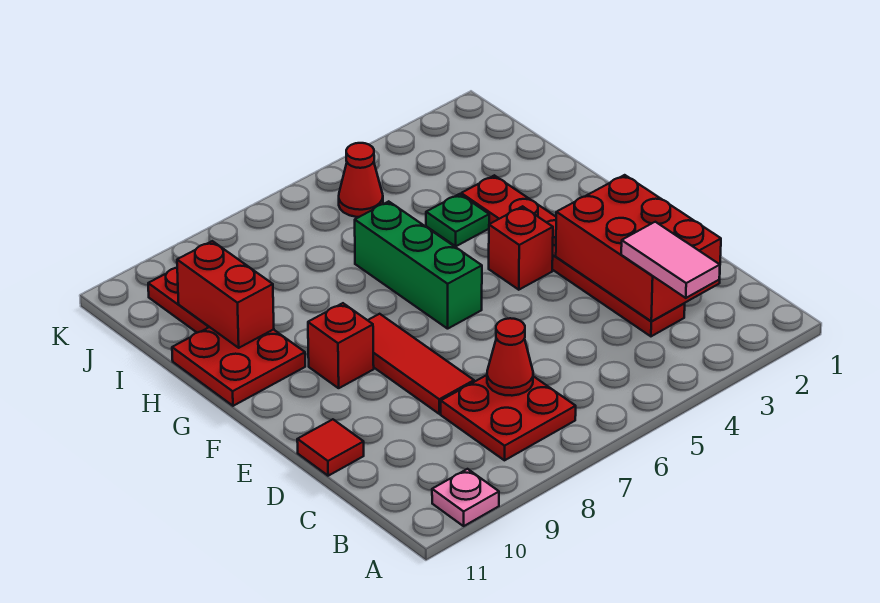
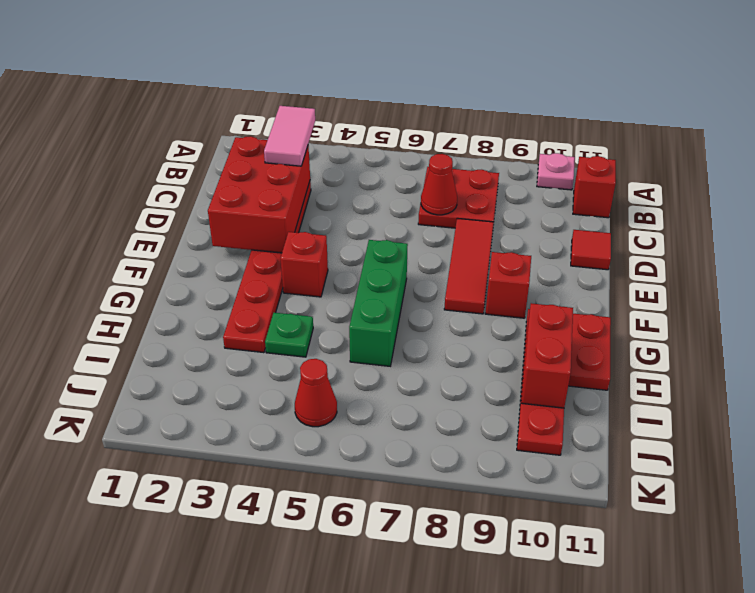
none -> red 1x1 brick [573,156,616,218]

